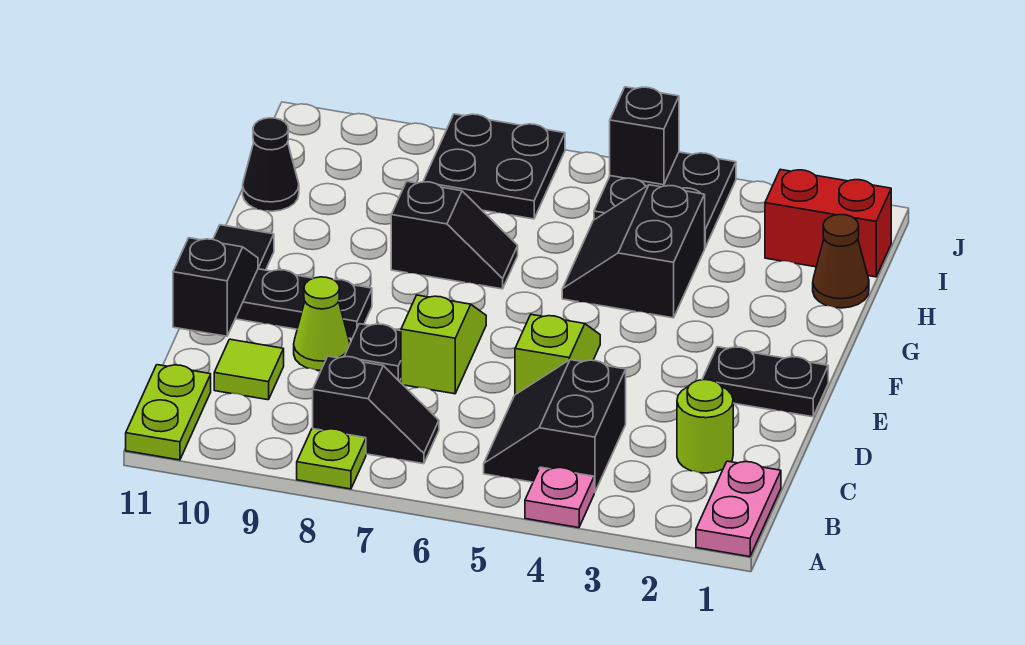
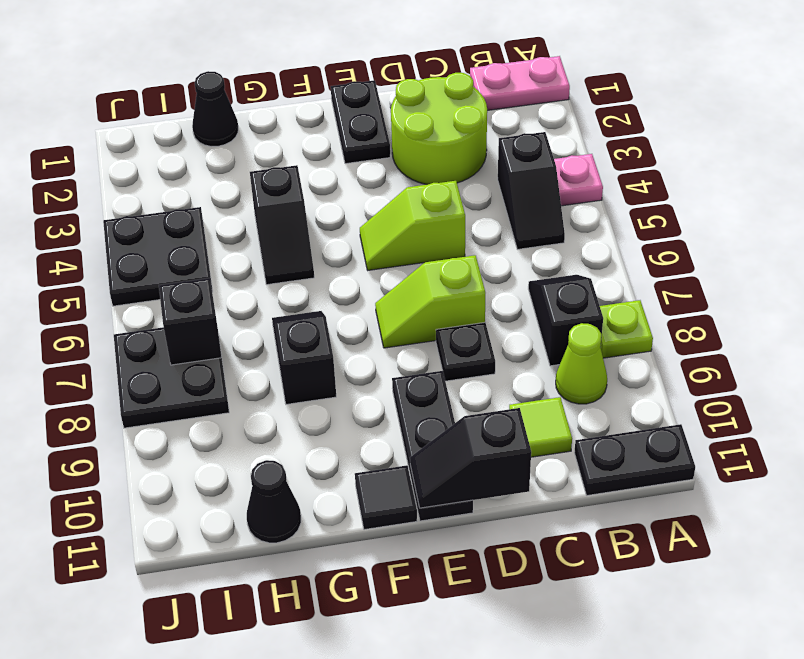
lime 1x2 plate [126,365,211,460] -> black 1x2 plate [574,424,695,496]
black 2x2 slope [484,360,626,493] -> black 1x2 slope [498,132,565,249]
lime 1x1 round brick [677,380,733,473] -> lime 2x2 round brick [391,73,487,185]
lime 1x1 cone [294,277,350,370] -> lime 1x1 cone moved to [556,323,607,404]
black 2x2 slope [562,185,705,318] -> black 1x2 slope [250,165,314,285]
brown 1x1 cone [813,215,869,308] -> black 1x1 cone [192,71,238,147]
red 1x2 brick [765,169,891,277] -> none
black 1x1 brick [610,87,679,185] -> black 1x1 brick moved to [159,278,222,365]

